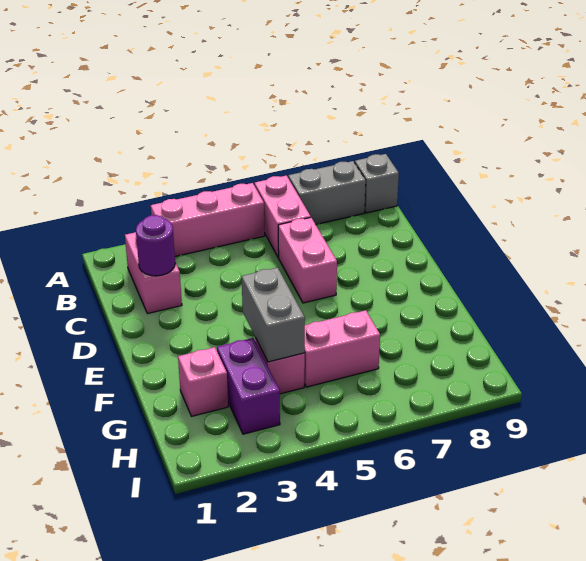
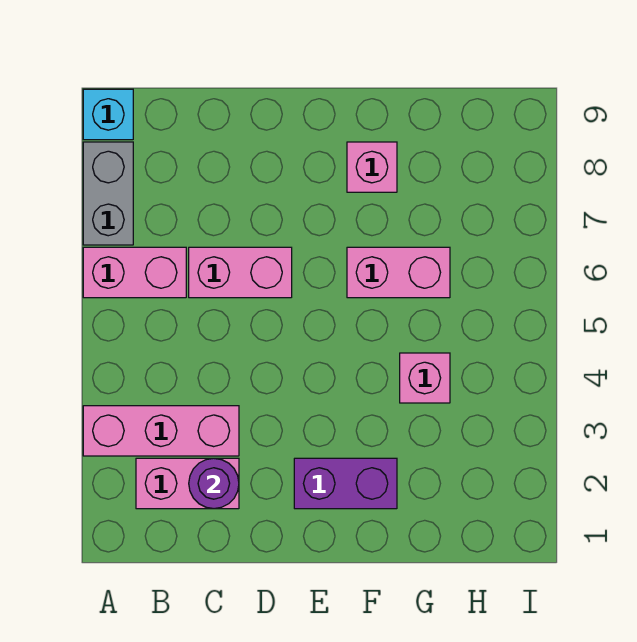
pink 1x3 brick [151,183,265,256] -> pink 1x3 brick turned to [83,406,239,456]
grey 1x1 brick [355,154,399,213] -> cyan 1x1 brick [83,89,133,140]
grey 1x2 brick [242,268,305,362] -> none
pink 1x1 brick [178,347,228,416] -> pink 1x1 brick moved to [347,142,397,192]
purple 1x2 brick [217,338,280,434] -> purple 1x2 brick moved to [294,458,397,509]
pink 1x2 brick [304,310,380,387] -> pink 1x2 brick turned to [347,247,450,298]

